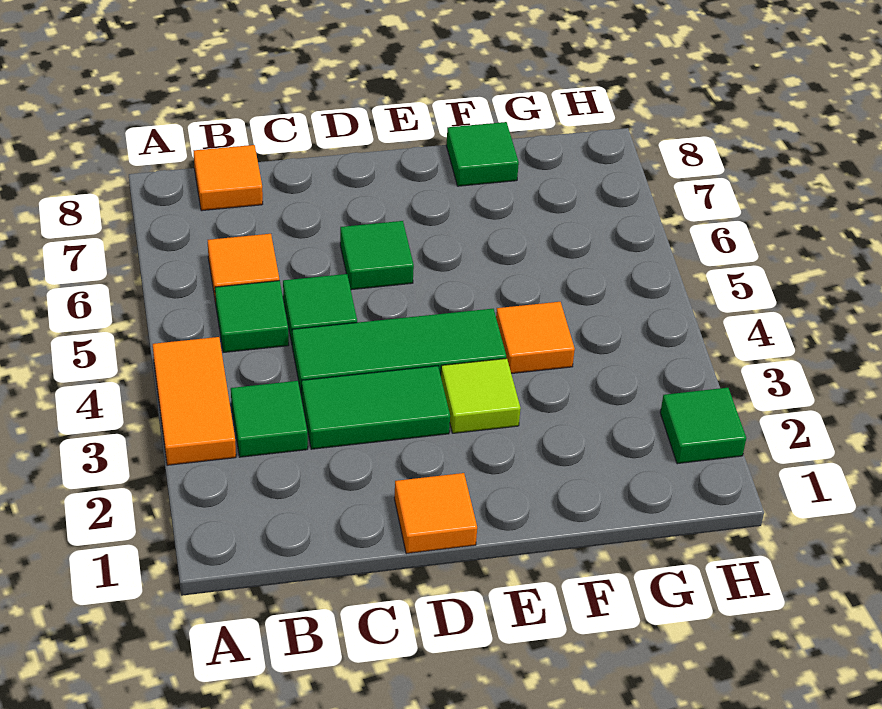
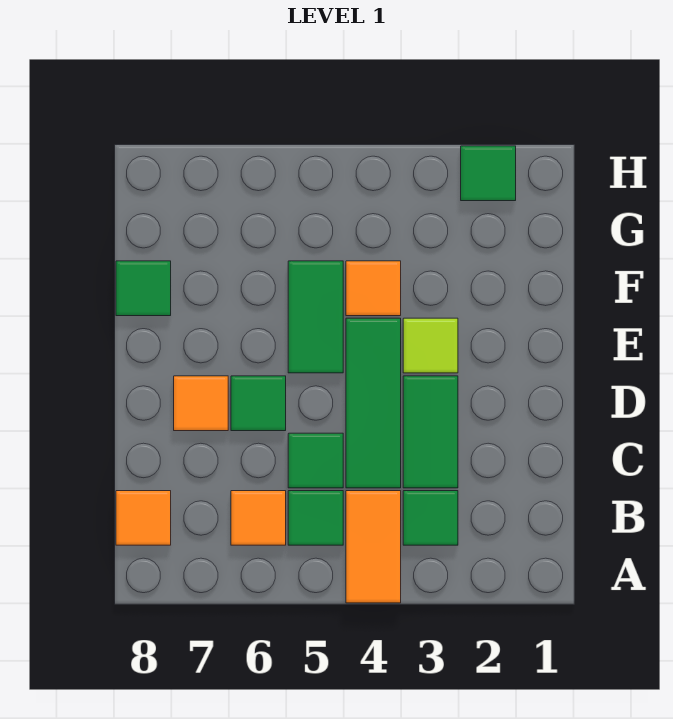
orange 1x2 tile [153,337,236,465] -> orange 1x2 tile turned to [346,491,401,603]
orange 1x1 tile [394,473,477,554] -> orange 1x1 tile moved to [174,376,228,431]
none -> green 1x2 tile [288,261,343,373]

